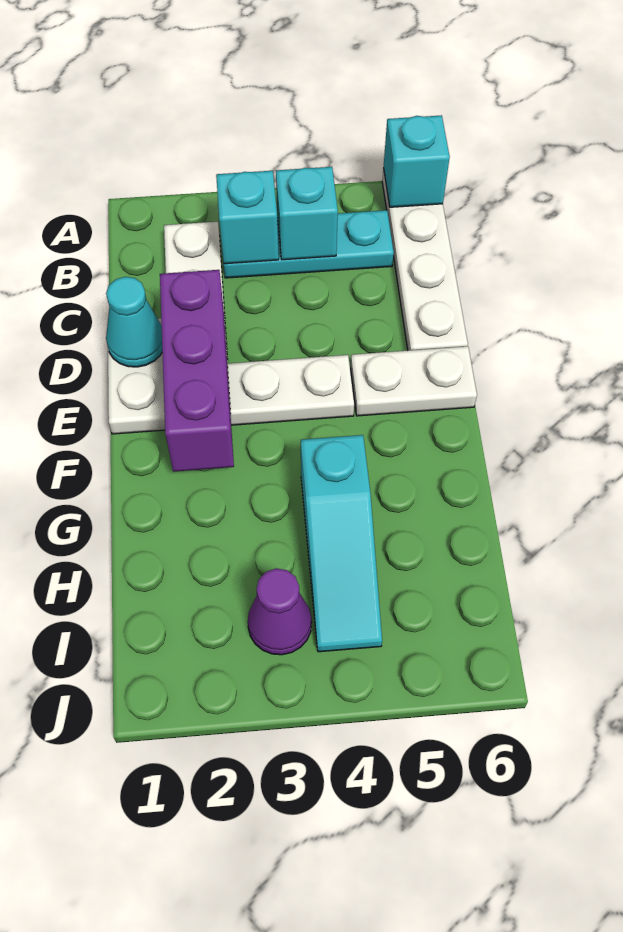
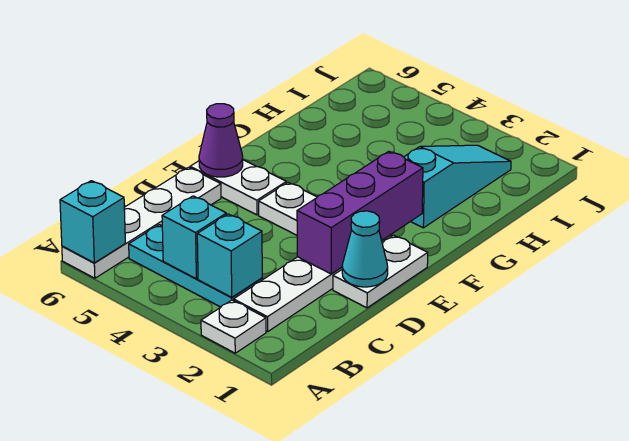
none -> white 1x1 plate [201,300,266,353]
cyan 1x3 slope [301,435,382,652] -> cyan 1x3 slope moved to [404,145,511,228]
purple 1x1 cone [248,568,312,655] -> purple 1x1 cone moved to [199,104,243,177]

